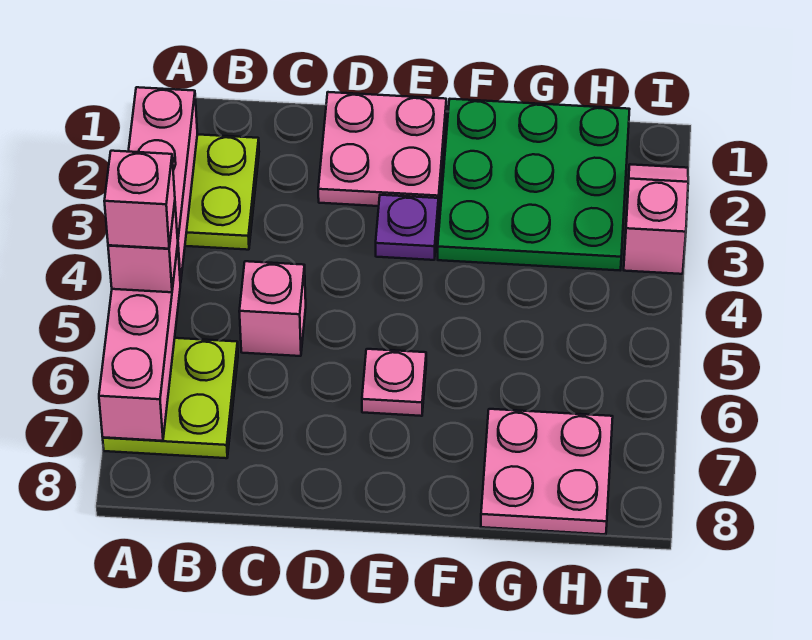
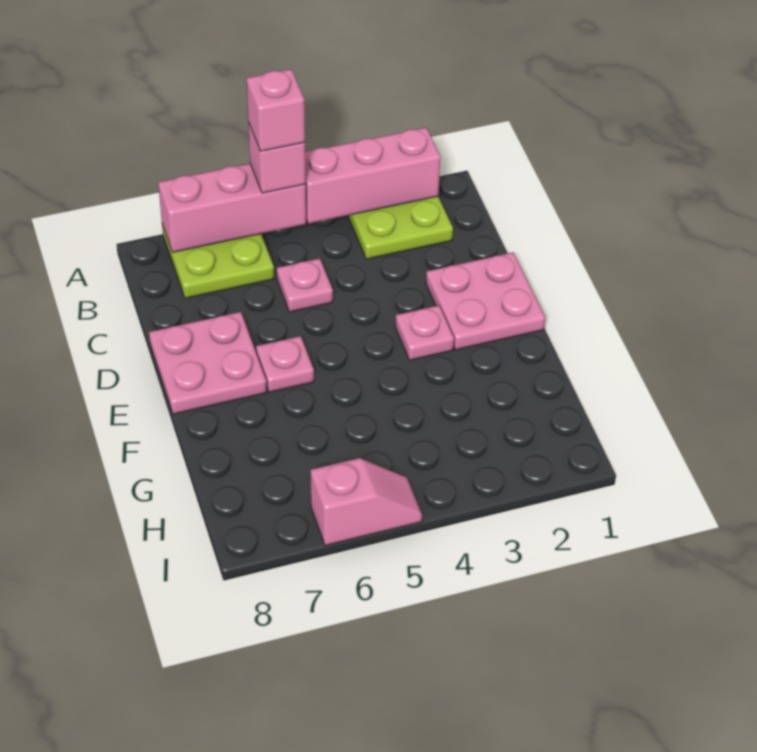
pink 1x1 brick [239,261,306,356] -> pink 1x1 plate [277,259,333,312]
purple 1x1 plate [376,195,439,260] -> pink 1x1 plate [395,305,454,360]
green 3x3 plate [438,99,630,270] -> none
pink 2x2 plate [481,409,613,535] -> pink 2x2 plate moved to [149,312,267,414]
pink 1x2 slope [624,164,688,274] -> pink 1x2 slope moved to [311,458,422,545]

